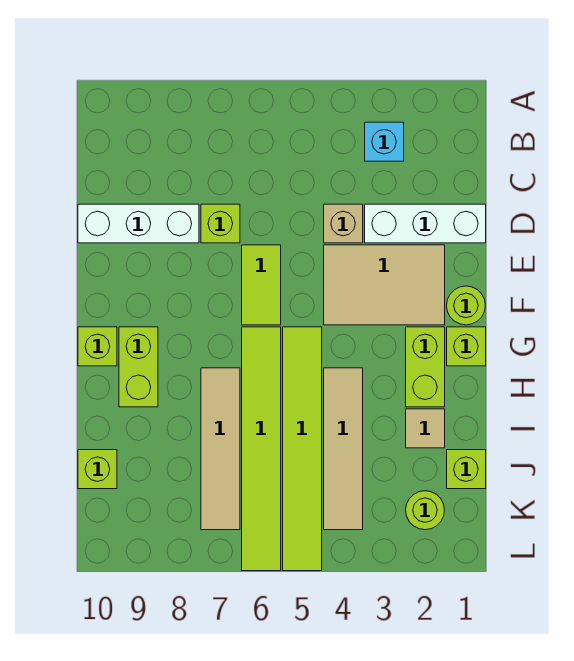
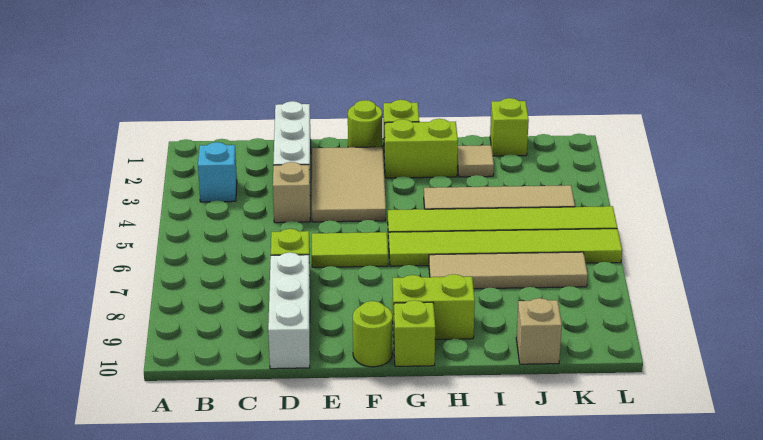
lime 1x1 brick [78,450,117,489] -> tan 1x1 brick [516,298,562,364]
lime 1x1 round brick [406,491,445,530] -> lime 1x1 round brick moved to [353,301,393,367]

